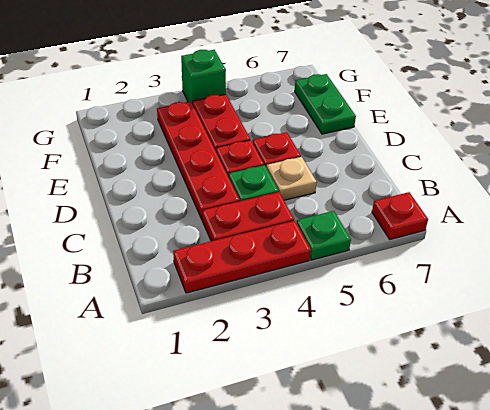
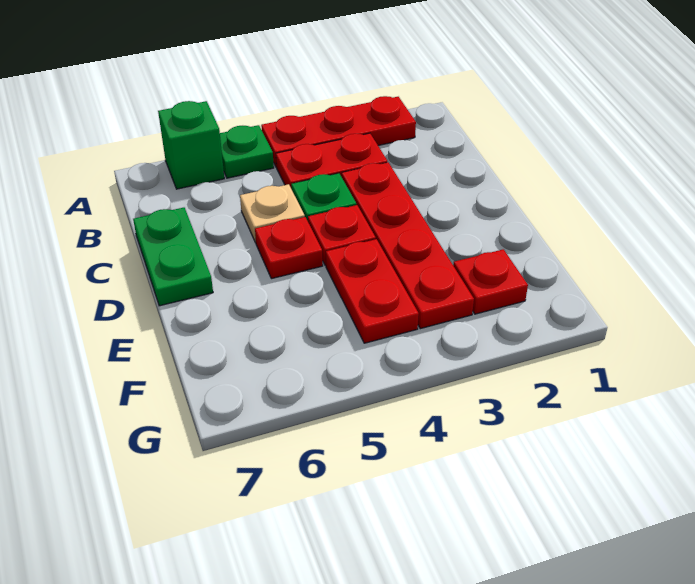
red 1x1 plate [372,192,428,239] -> red 1x1 plate moved to [453,249,528,314]
green 1x2 plate [295,74,356,134] -> green 1x2 plate moved to [133,208,213,306]
green 1x1 brick [181,50,226,104] -> green 1x1 brick moved to [158,101,224,189]

